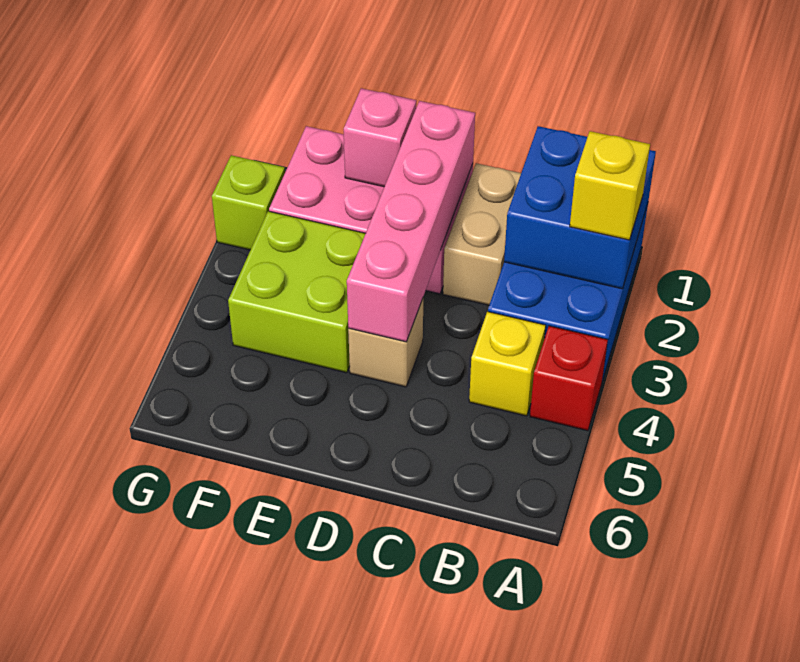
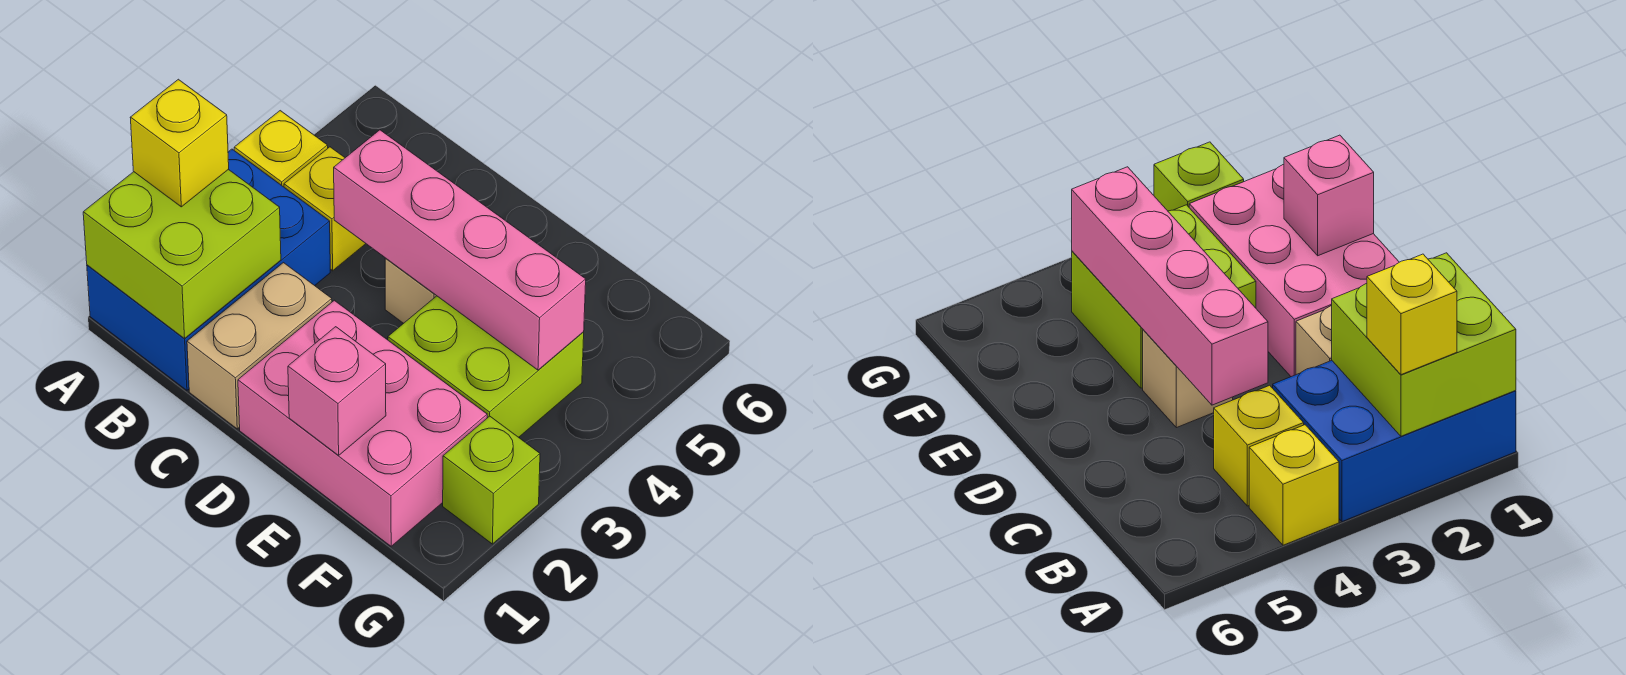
blue 2x2 brick [504,126,656,289] -> lime 2x2 brick [83,169,281,338]
red 1x1 brick [530,326,608,431] -> yellow 1x1 brick [234,111,328,187]
pink 1x4 brick [347,101,475,342] -> pink 1x4 brick turned to [334,130,586,370]

